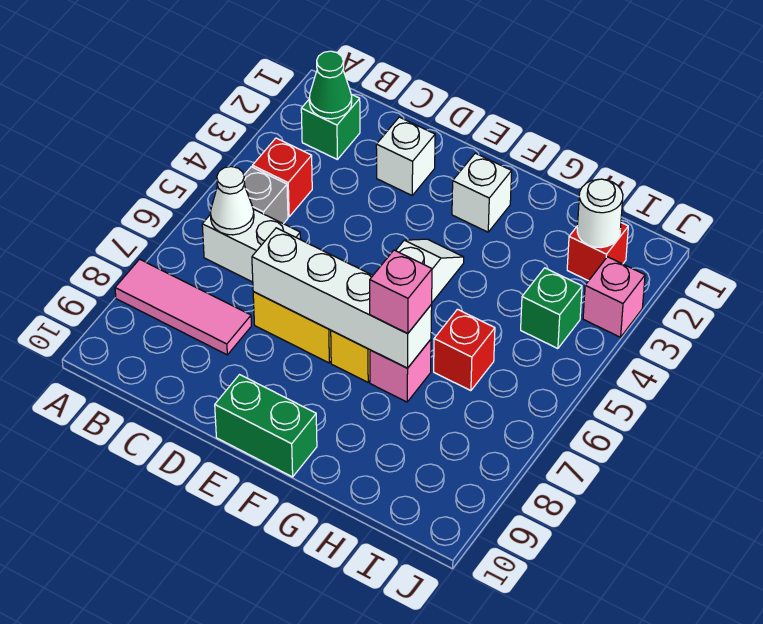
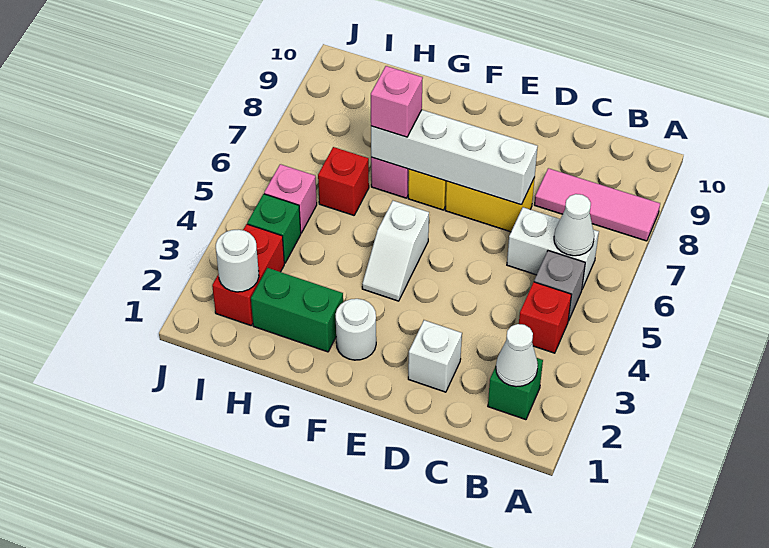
green 1x1 cone [309,51,352,119] -> white 1x1 cone [496,324,538,387]
green 1x2 brick [215,375,317,477] -> green 1x2 brick moved to [251,268,343,352]
white 1x1 brick [452,153,512,232] -> white 1x1 round brick [335,299,376,360]
red 1x1 brick [567,223,628,281] -> red 1x2 brick [212,224,284,326]
pink 1x1 brick [583,257,645,337] -> pink 1x1 brick moved to [264,164,317,233]

